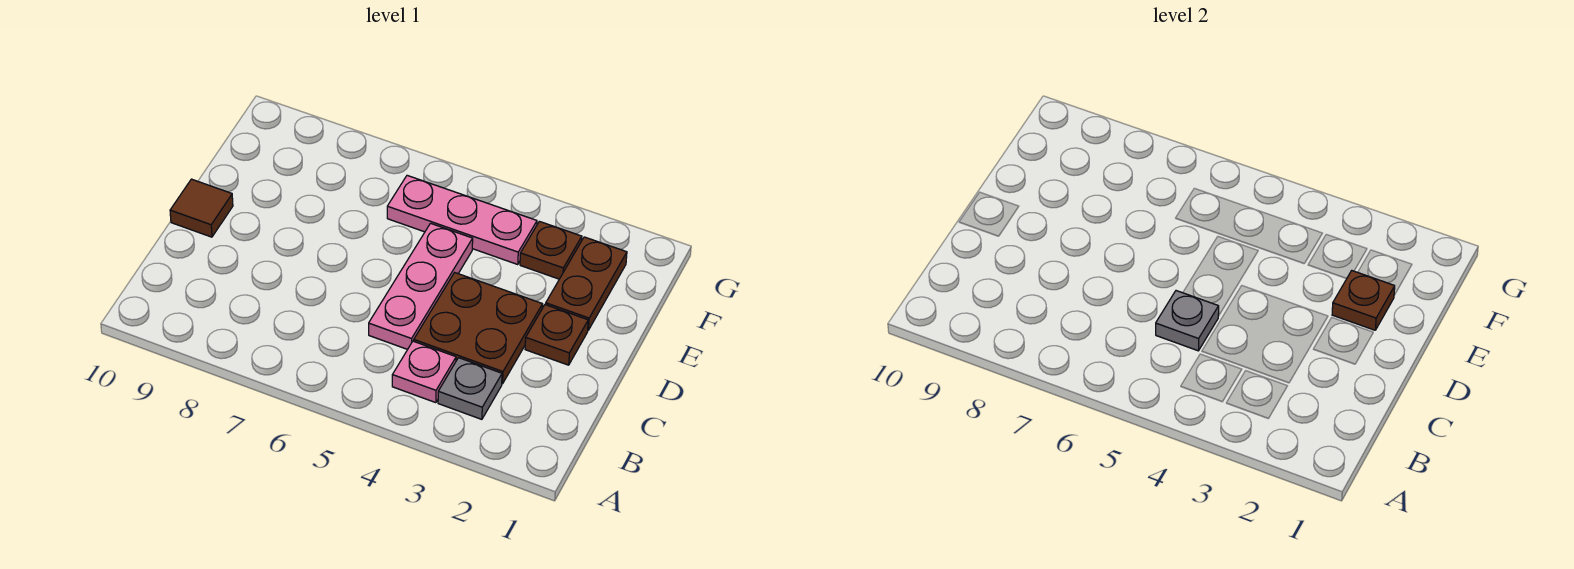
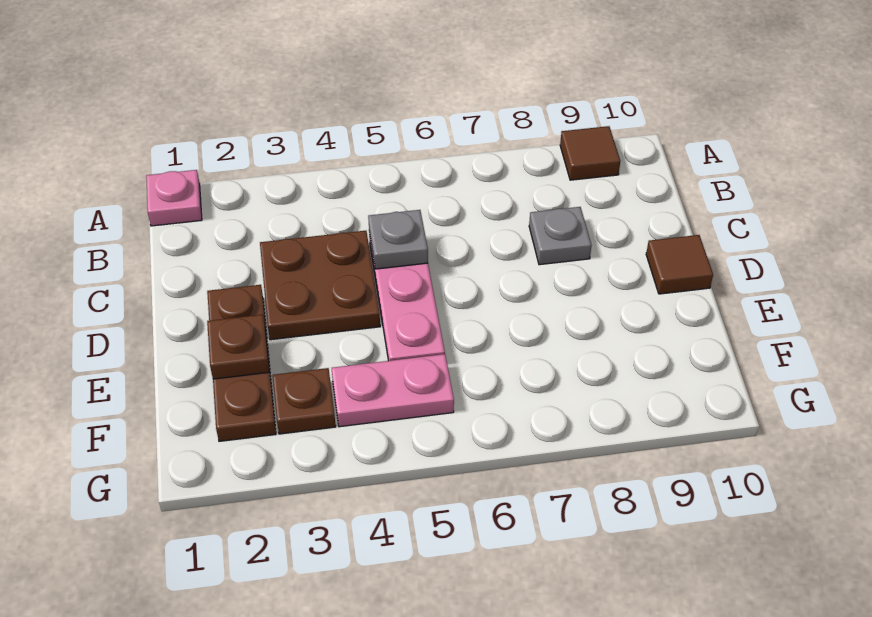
none -> brown 1x1 tile [560,126,620,180]
grey 1x1 plate [438,358,502,419] -> grey 1x1 plate moved to [529,207,592,265]
pink 1x1 plate [392,341,456,403] -> pink 1x1 plate moved to [146,170,202,226]
pink 1x3 plate [387,175,537,264] -> pink 1x2 plate [332,354,454,427]

